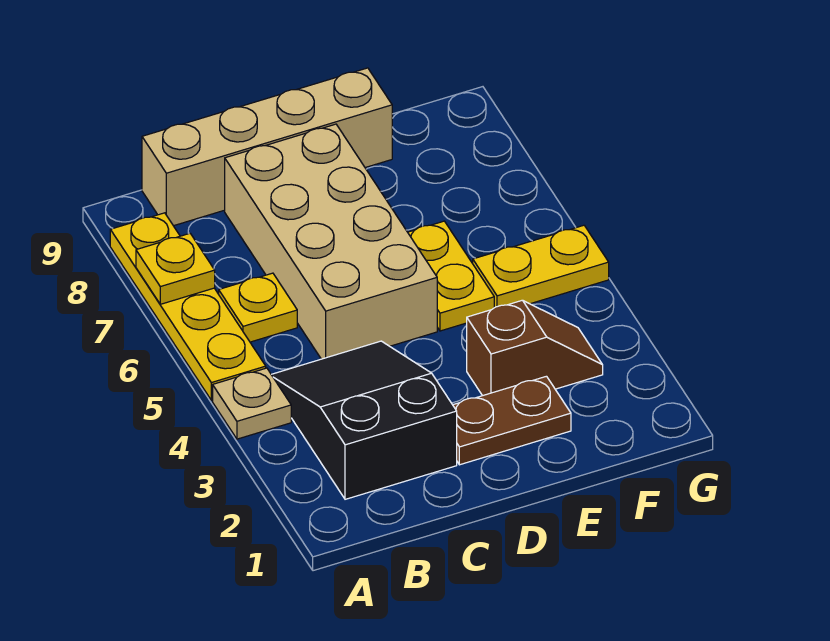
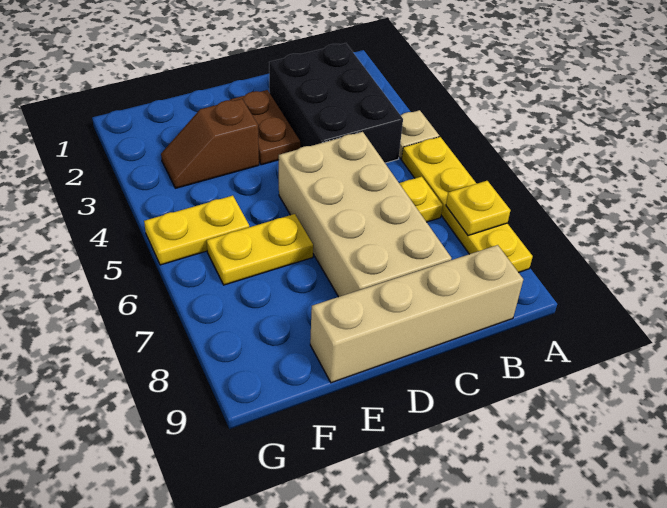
black 2x3 slope [271,341,457,499] -> black 2x3 brick [269,43,403,163]
brown 1x2 plate [453,376,571,465] -> brown 1x2 plate turned to [230,90,300,165]
yellow 1x2 plate [408,221,494,331] -> yellow 1x2 plate turned to [207,214,313,285]

